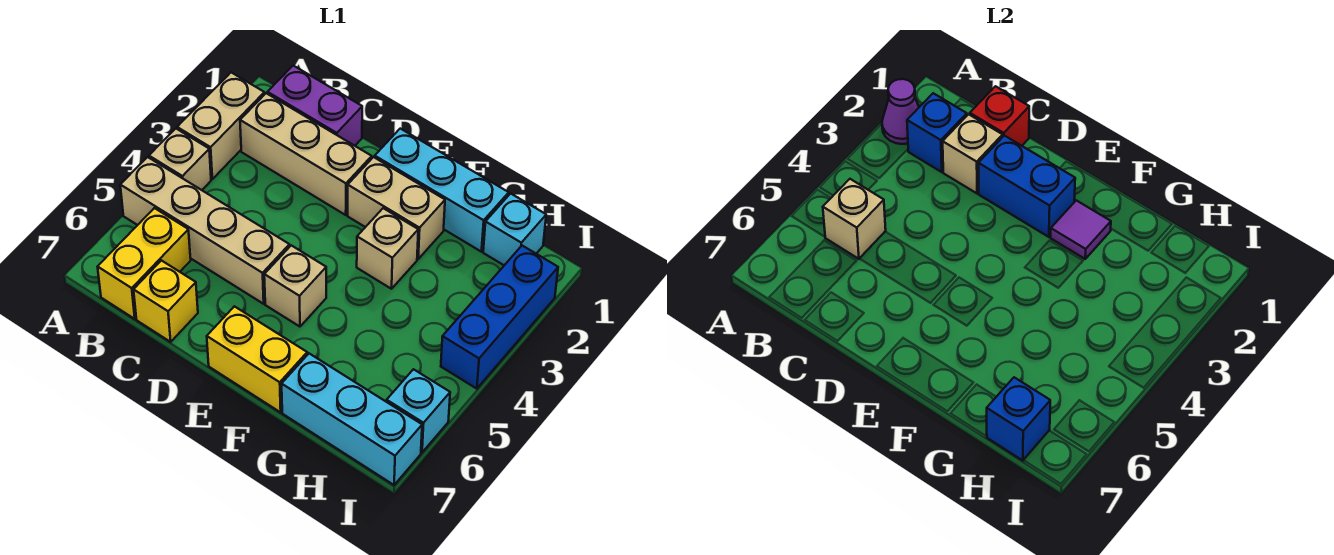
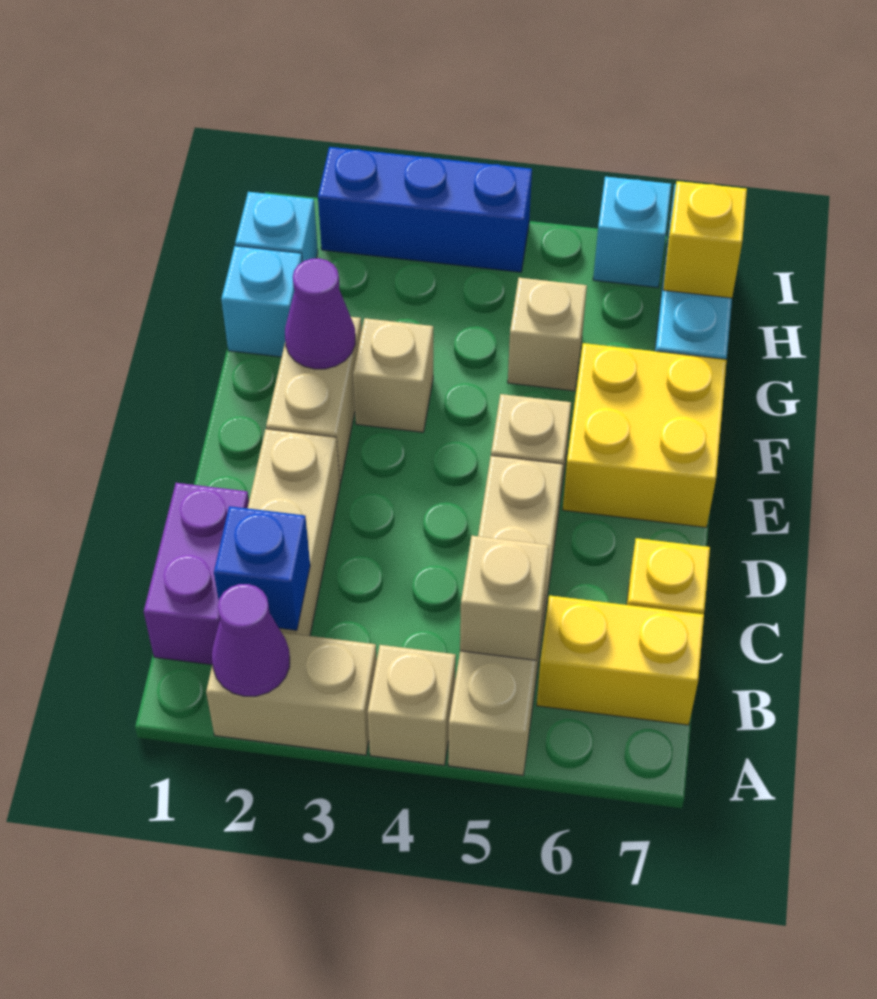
red 1x1 brick [970,86,1029,146] -> none
tan 1x1 brick [943,114,1003,193] -> tan 1x1 brick moved to [508,278,587,391]
blue 1x2 brick [978,136,1075,237] -> none
cyan 1x3 brick [375,129,509,252] -> cyan 1x1 brick [221,246,302,357]
yellow 1x2 brick [207,306,307,412] -> yellow 2x2 brick [563,343,727,527]
purple 1x1 tile [1051,200,1111,259] -> purple 1x1 cone [285,258,355,369]
blue 1x1 brick [987,377,1050,461] -> yellow 1x1 brick [663,181,747,298]

